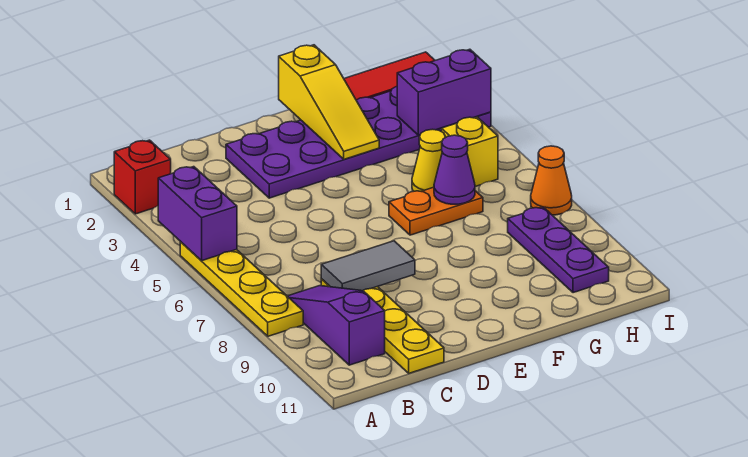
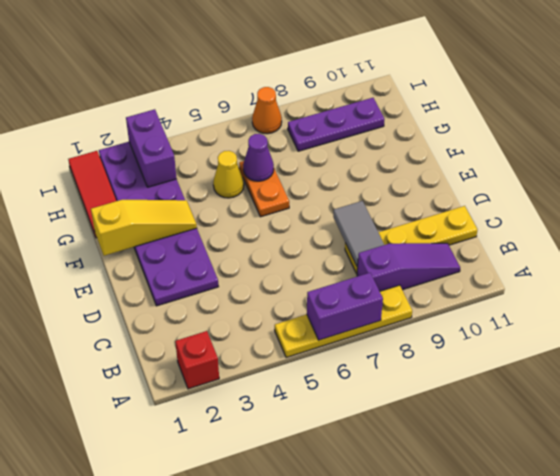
purple 1x2 brick [158,167,237,261] -> purple 1x2 brick moved to [307,273,383,340]
purple 1x3 slope [288,286,385,365] -> purple 1x3 slope turned to [357,243,460,291]
yellow 1x1 brick [442,117,498,187] -> none

